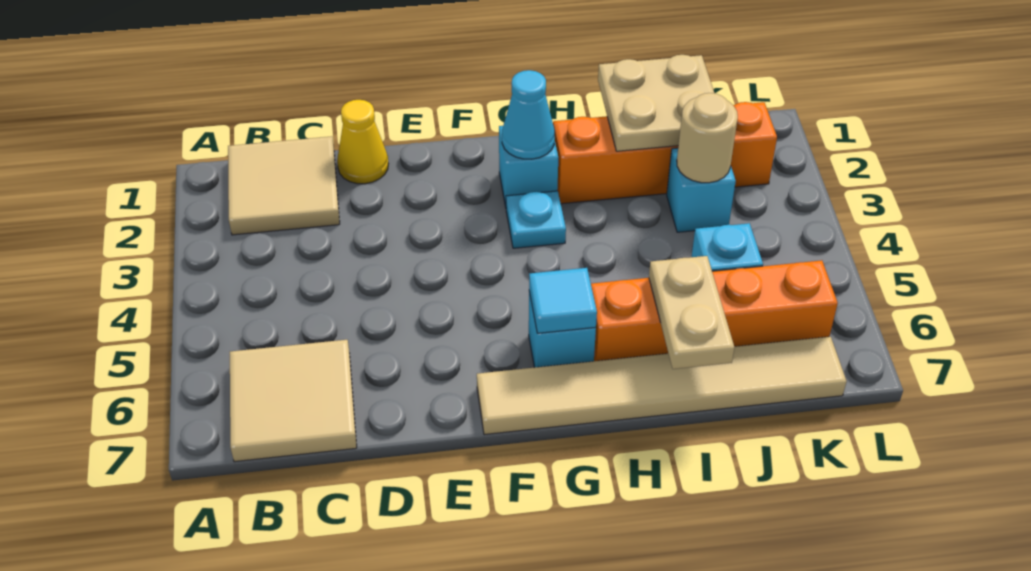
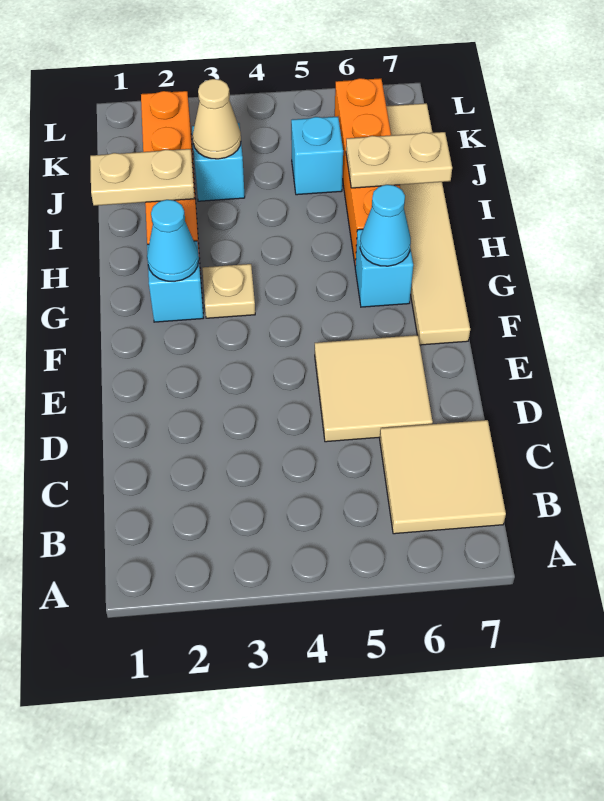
tan 2x2 tile [228,136,340,235] -> tan 2x2 tile moved to [315,335,433,442]
yellow 1x1 cone [337,100,388,184] -> none
cyan 1x1 plate [506,191,566,248] -> tan 1x1 plate [202,264,255,318]
cyan 1x1 tile [529,268,597,333] -> cyan 1x1 cone [360,185,411,266]
tan 2x2 plate [598,55,714,151] -> tan 1x2 plate [90,149,195,206]
tan 1x1 round brick [677,93,738,183] -> tan 1x1 cone [193,79,241,159]

